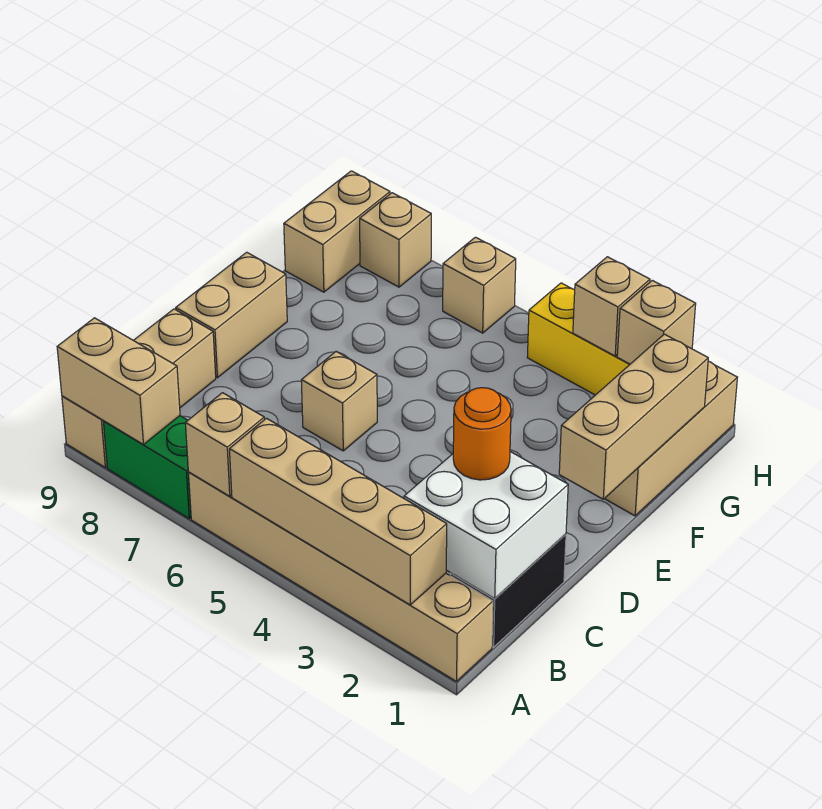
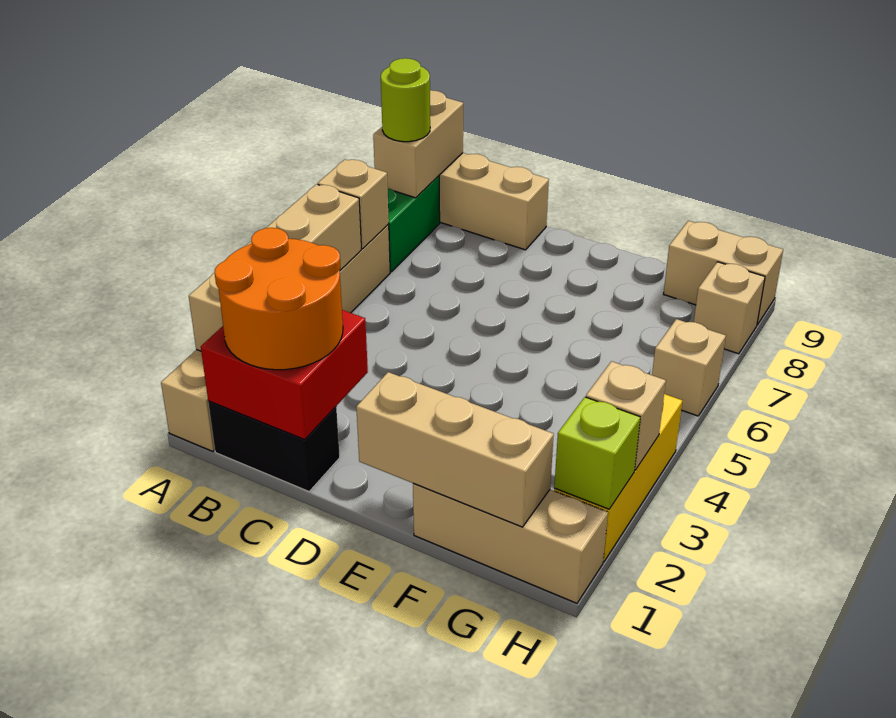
none -> lime 1x1 round brick [381,58,430,142]
white 2x2 brick [404,452,568,599] -> red 2x2 brick [201,310,368,440]
orange 1x1 round brick [453,388,511,480] -> orange 2x2 round brick [215,228,343,370]
tan 1x1 brick [301,352,377,451] -> none
tan 1x2 brick [176,252,287,378] -> none
tan 1x1 brick [617,280,696,364] -> lime 1x1 brick [554,397,640,509]

